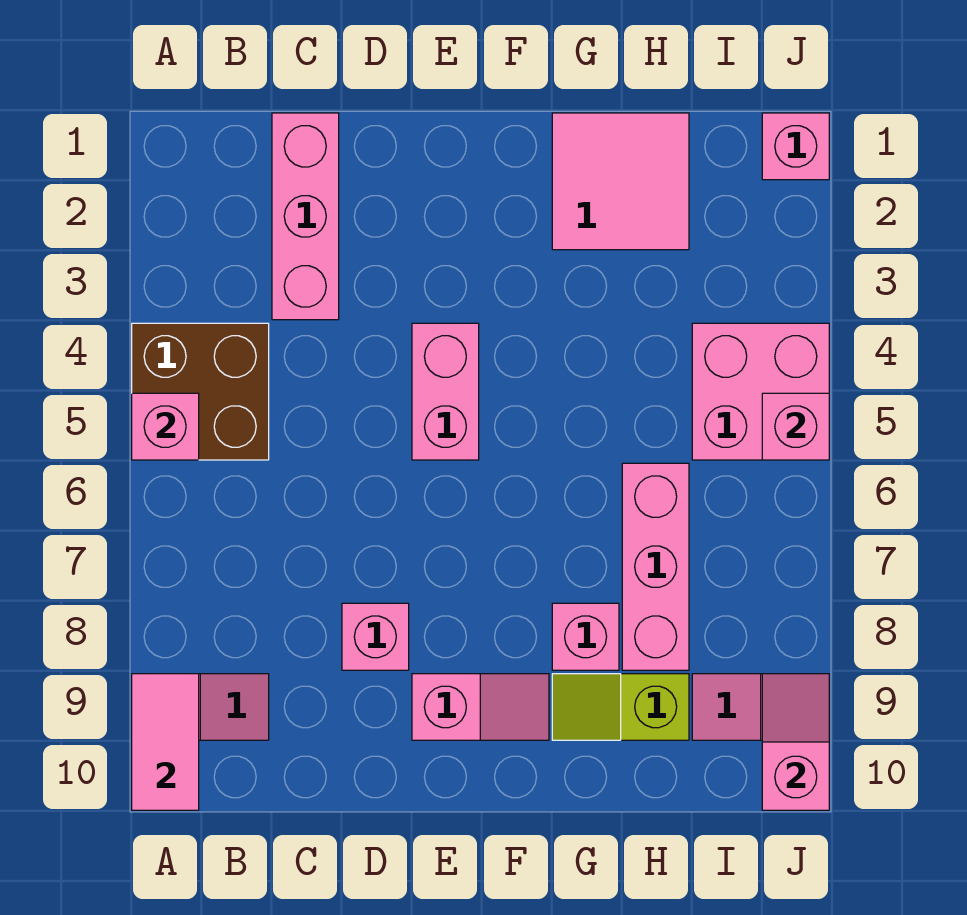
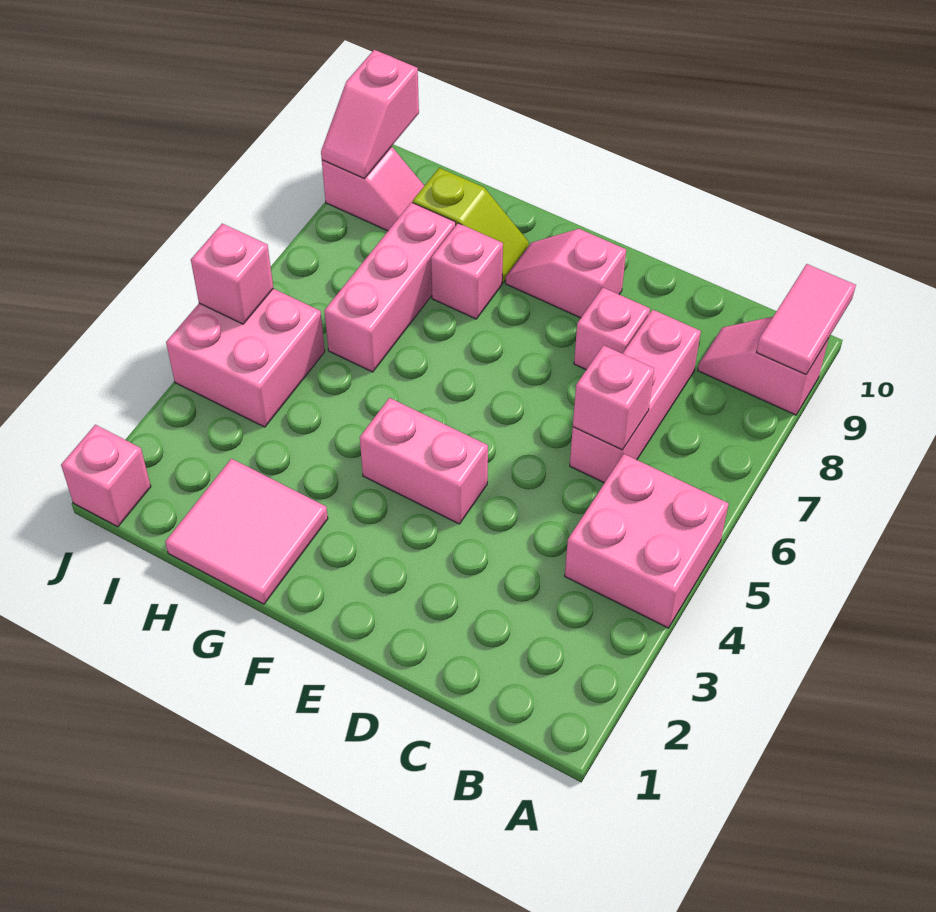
brown 2x2 brick [132,323,269,460] -> pink 2x2 brick [565,454,729,628]
pink 1x1 brick [132,393,199,460] -> pink 1x1 brick moved to [573,345,654,450]
pink 1x3 brick [272,113,339,320] -> pink 1x3 brick moved to [570,310,701,483]
pink 1x2 brick [412,323,479,460] -> pink 1x2 brick turned to [360,398,488,524]

